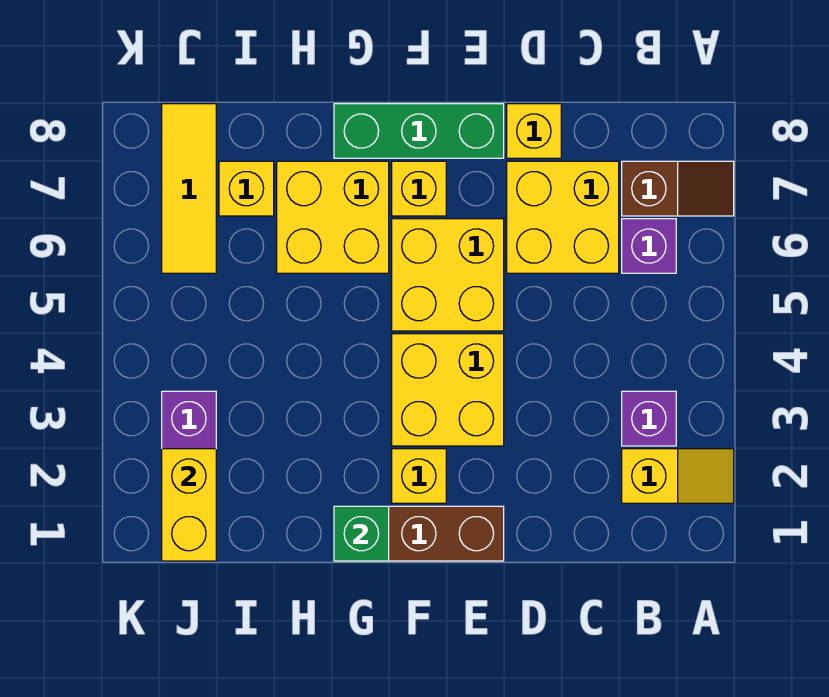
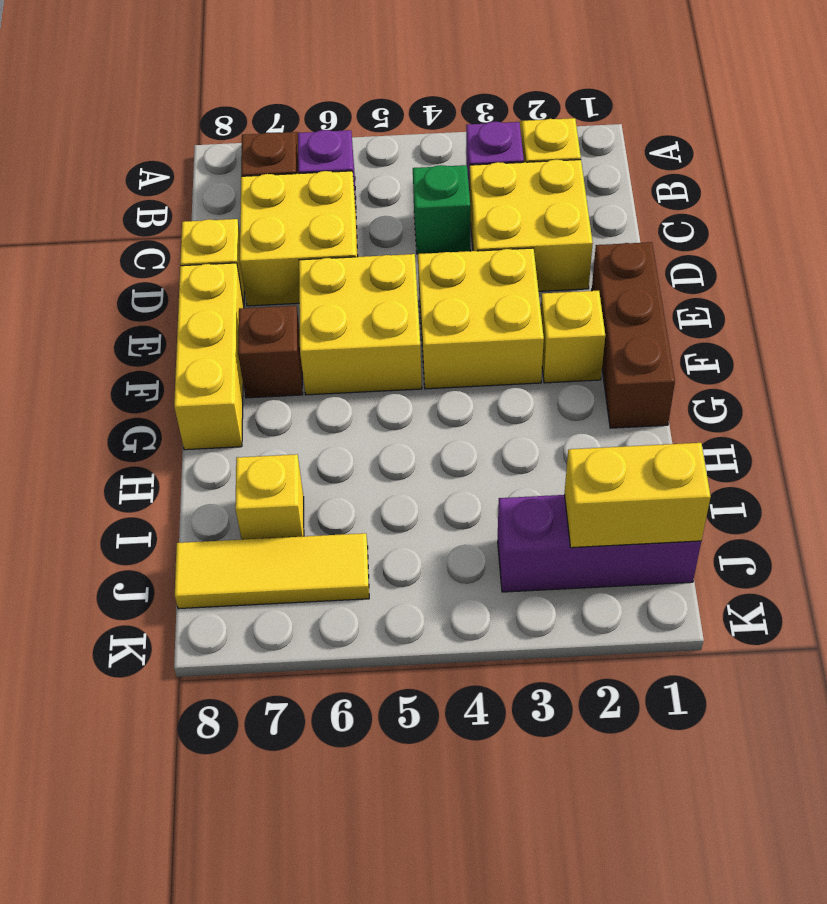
green 1x3 brick [334,104,504,158] -> yellow 1x3 brick [174,263,244,450]
yellow 1x1 brick [392,161,446,216] -> brown 1x1 brick [238,306,303,398]
green 1x1 brick [334,506,389,561] -> green 1x1 brick moved to [413,165,470,254]
yellow 2x2 brick [277,161,389,273] -> yellow 2x2 brick moved to [470,160,593,291]

